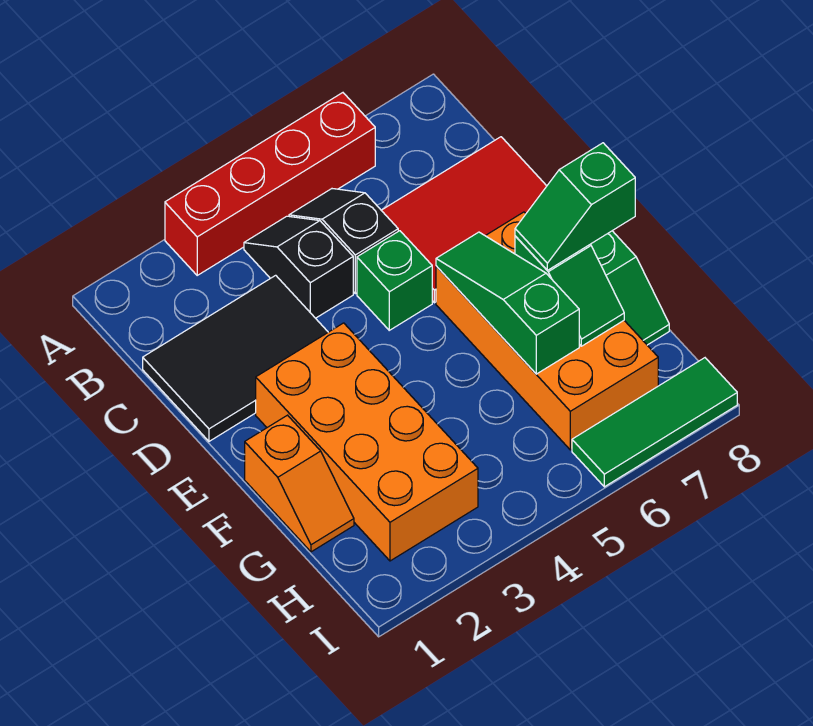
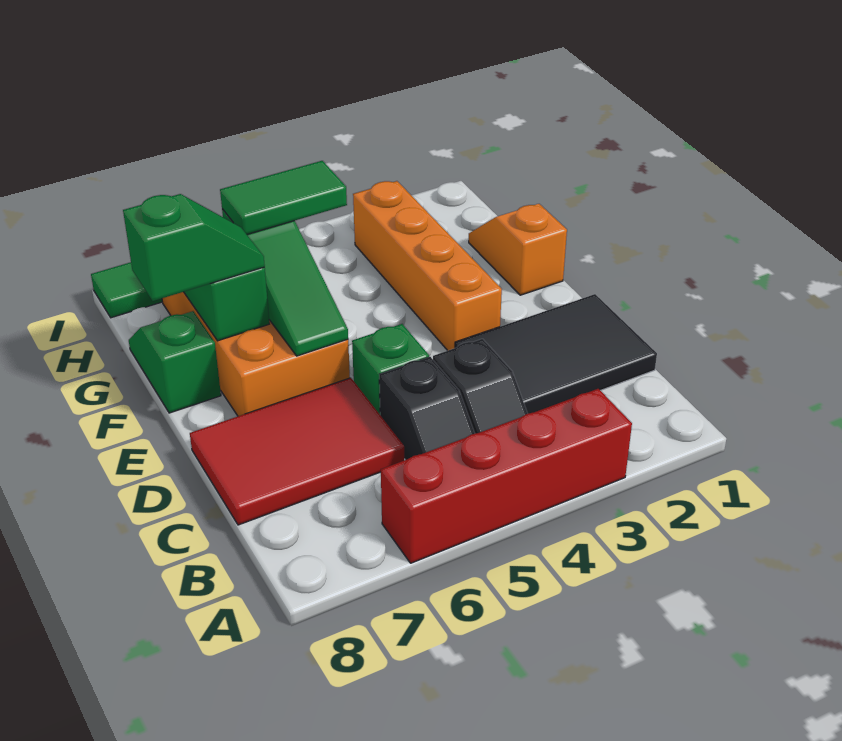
orange 2x4 brick [256,323,478,561] -> orange 1x4 brick [353,181,502,351]
none -> green 1x2 tile [220,161,347,235]

